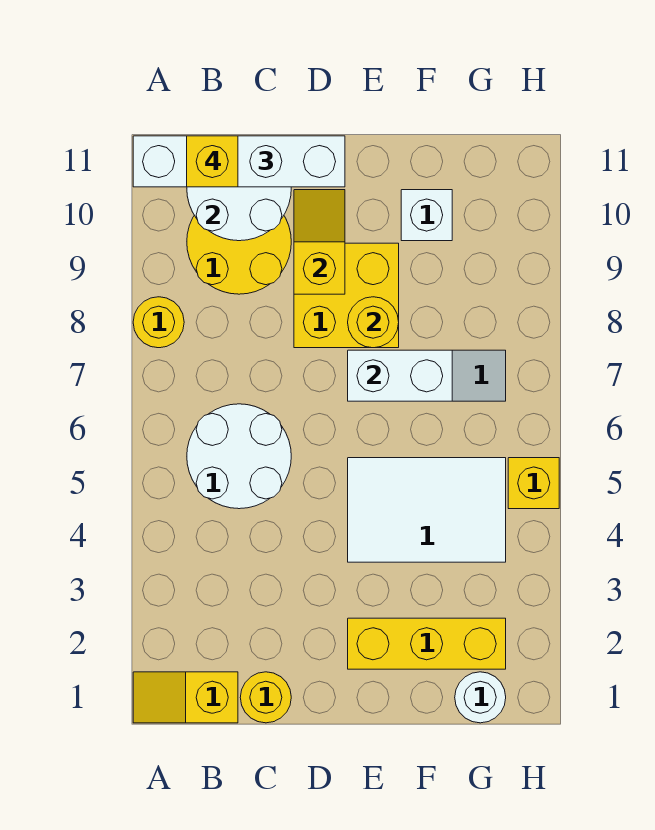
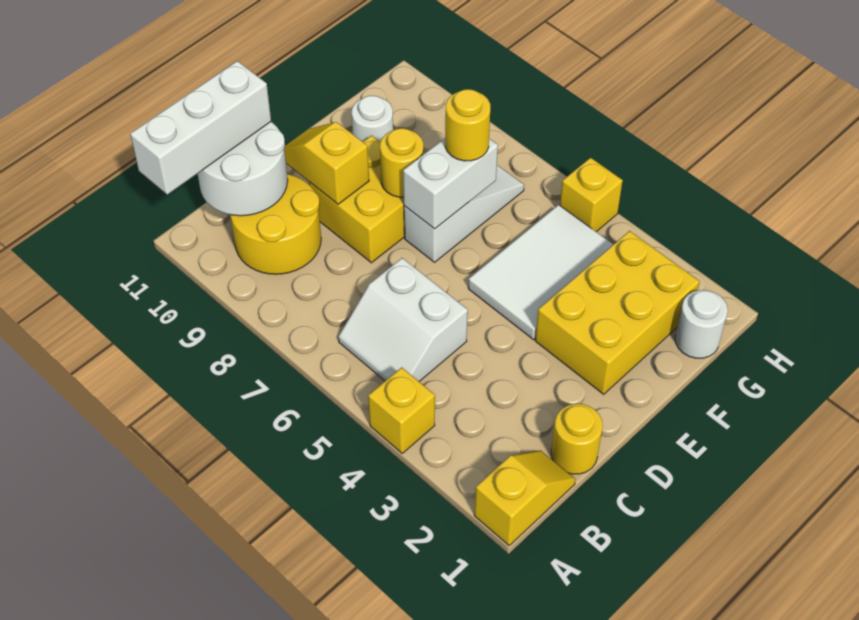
yellow 1x2 slope [133,672,238,723] -> yellow 1x2 slope turned to [474,450,576,546]
yellow 1x1 round brick [133,297,184,348] -> yellow 1x1 round brick moved to [445,89,490,161]
white 1x4 brick [133,136,345,187] -> white 1x3 brick [130,61,271,195]
white 2x2 round brick [187,404,291,509] -> white 2x2 slope [338,258,468,381]
yellow 1x1 brick [187,136,238,187] -> yellow 1x1 brick moved to [368,367,435,453]
yellow 1x3 brick [348,618,506,669] -> yellow 2x3 brick [535,231,700,394]
white 1x1 brick [401,190,452,241] -> white 1x1 round brick [352,96,393,142]

